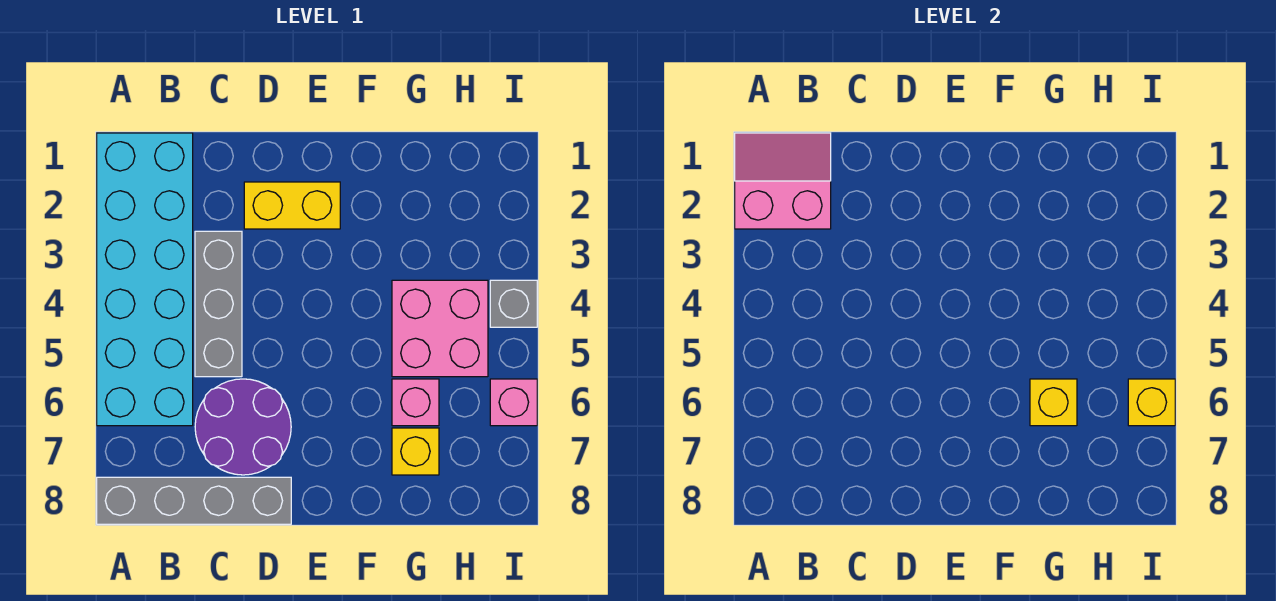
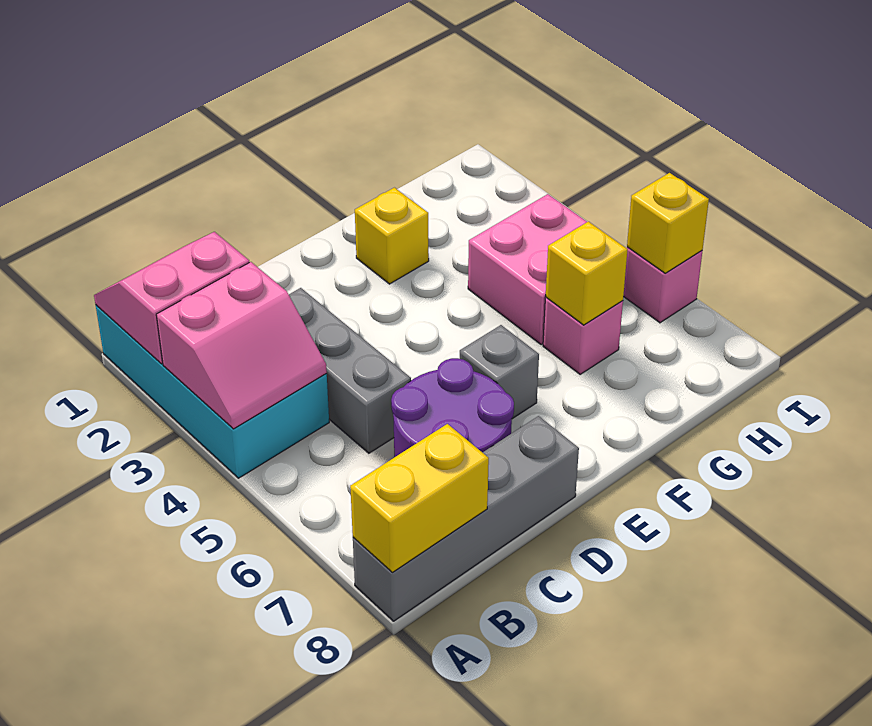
cyan 2x6 brick [97,133,193,426] -> cyan 2x4 brick [96,305,329,478]
none -> pink 2x2 slope [156,262,327,429]
yellow 1x2 brick [244,182,340,229] -> yellow 1x2 brick moved to [350,424,489,572]
yellow 1x1 brick [392,428,439,475] -> yellow 1x1 brick moved to [355,188,429,284]
grey 1x1 brick [490,280,537,327] -> grey 1x1 brick moved to [460,325,539,419]

